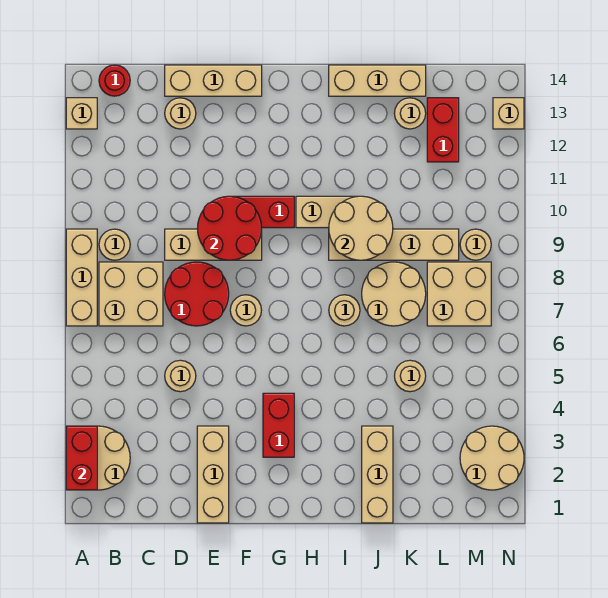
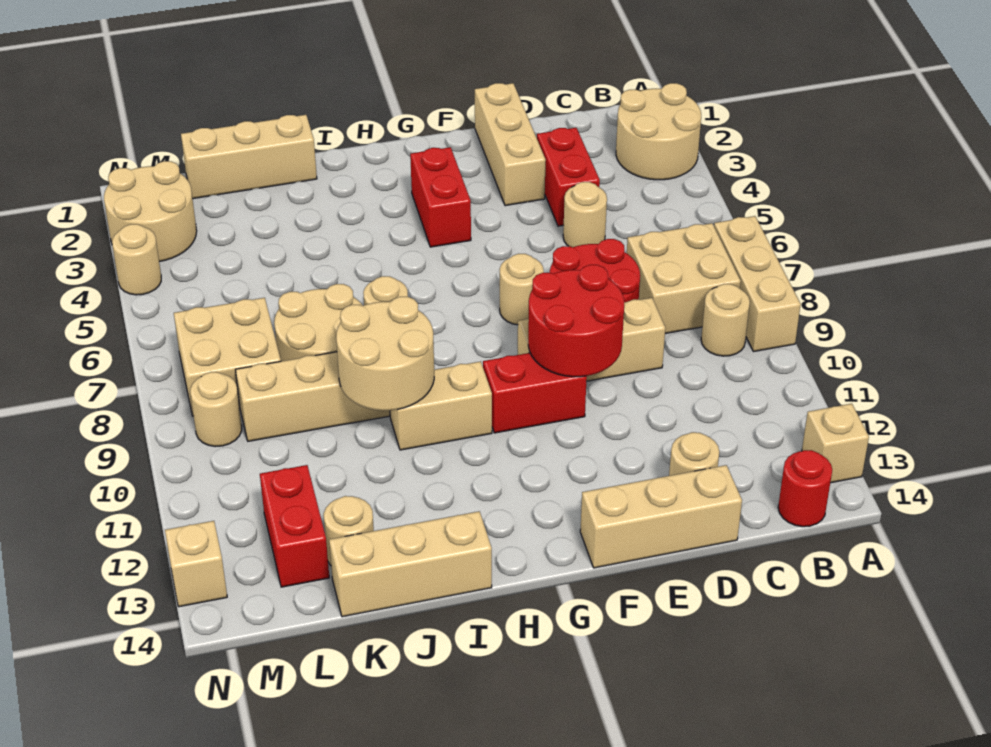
red 1x2 brick [66,426,97,490] -> red 1x2 brick moved to [537,128,600,226]
tan 1x3 brick [362,426,393,523] -> tan 1x3 brick turned to [181,115,317,199]
tan 1x1 round brick [395,360,426,392] -> tan 1x1 round brick moved to [112,224,161,295]

